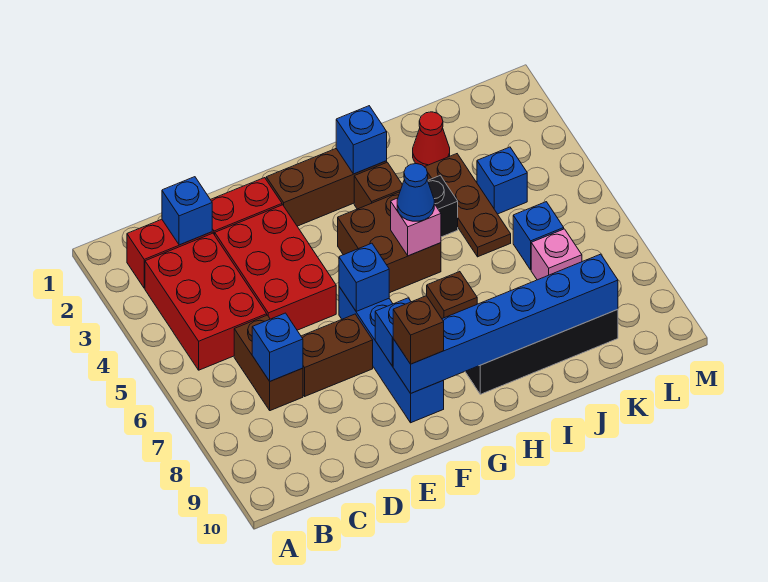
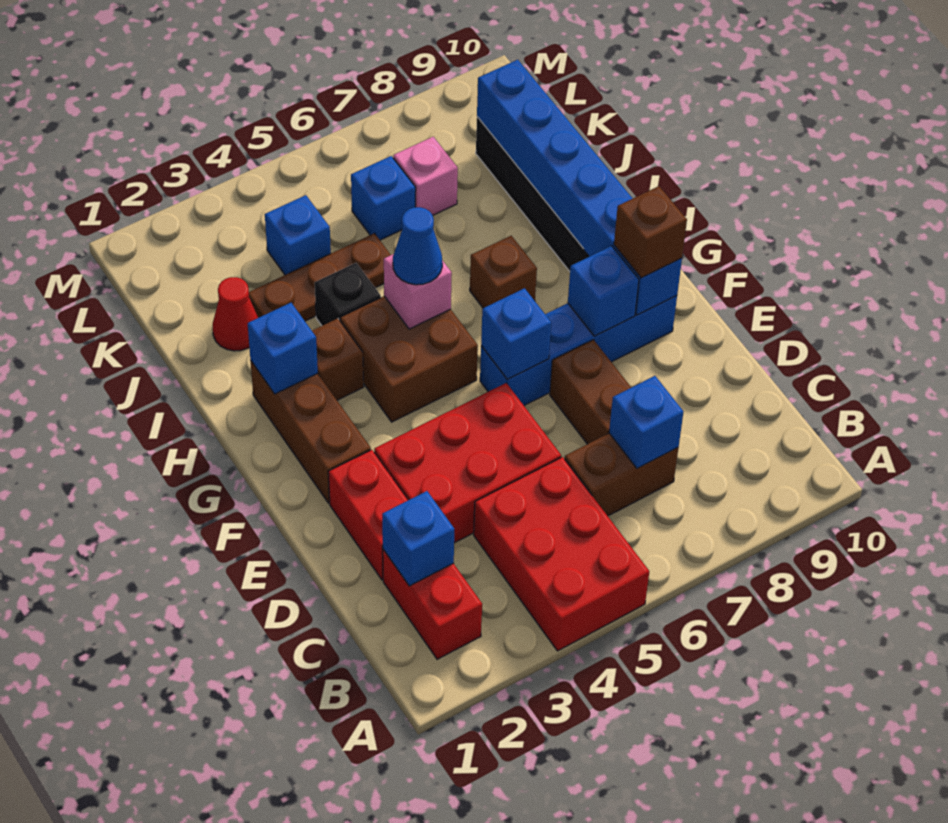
red 2x3 brick [145,233,267,370] -> red 2x3 brick turned to [474,457,649,651]

